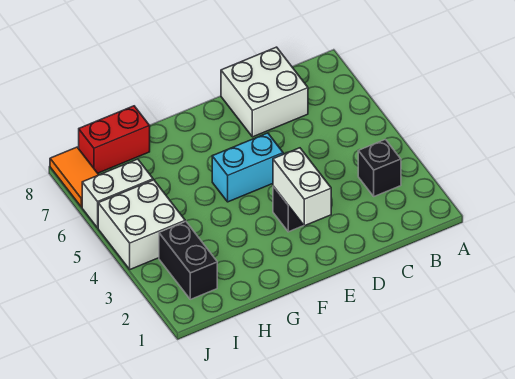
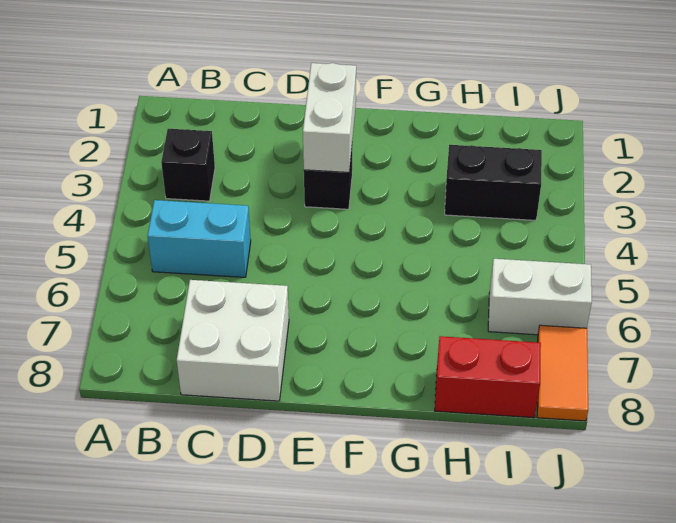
cyan 1x2 brick [212,133,283,202] -> cyan 1x2 brick moved to [148,200,251,277]
black 1x2 brick [159,221,217,299] -> black 1x2 brick turned to [445,145,542,220]
white 2x2 brick [98,180,185,269] -> none

